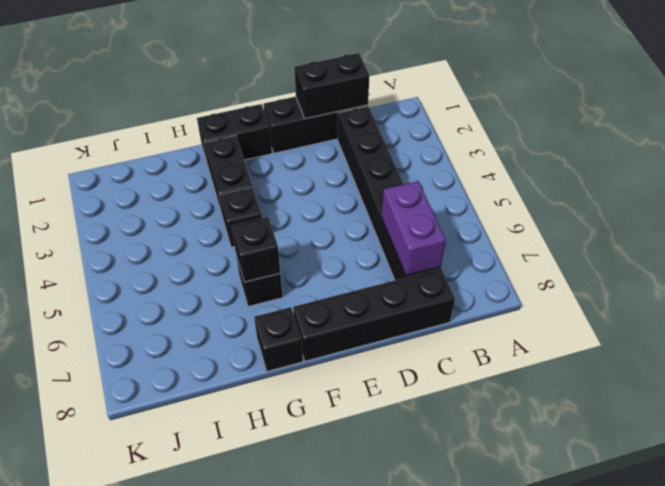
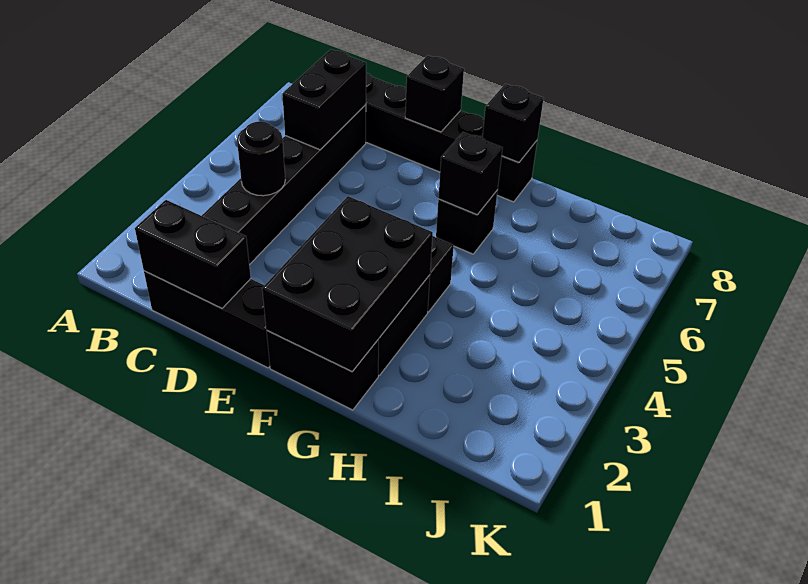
none -> black 1x1 round brick [237,122,285,196]
purple 1x2 brick [381,181,446,276] -> black 1x2 brick [282,49,366,150]
none -> black 1x1 brick [405,55,464,132]
none -> black 2x3 brick [262,196,433,372]
none -> black 1x1 brick [482,84,544,162]

